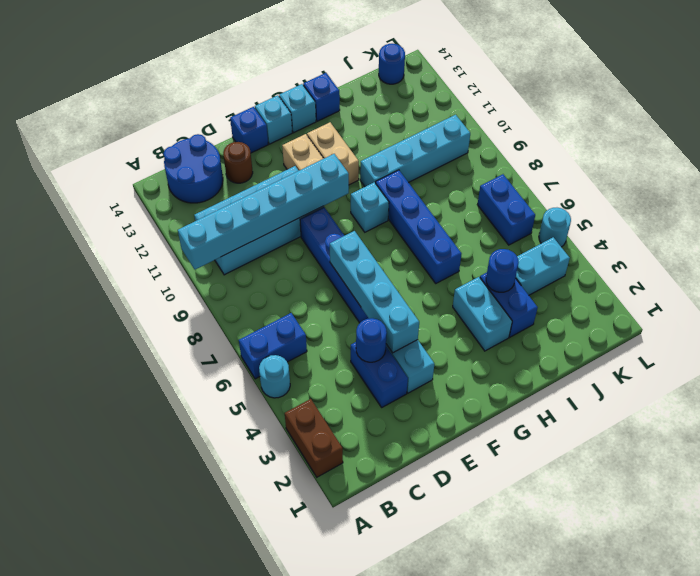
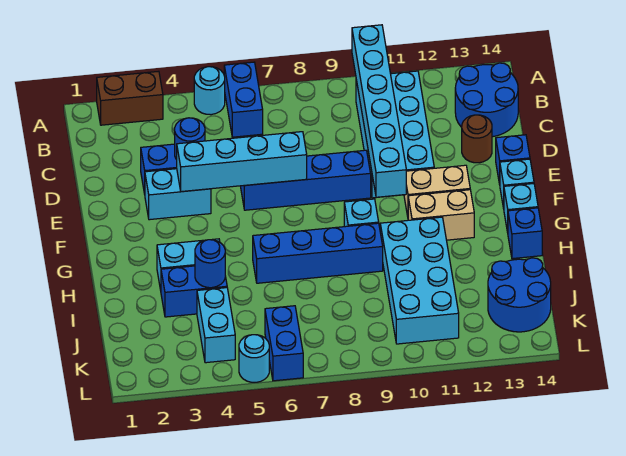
cyan 1x4 brick [360,115,470,187] -> cyan 2x4 brick [380,217,459,344]
blue 1x2 brick [477,174,535,245] -> blue 1x2 brick turned to [265,306,303,381]
blue 1x1 round brick [379,44,405,84] -> blue 2x2 round brick [488,258,551,332]

